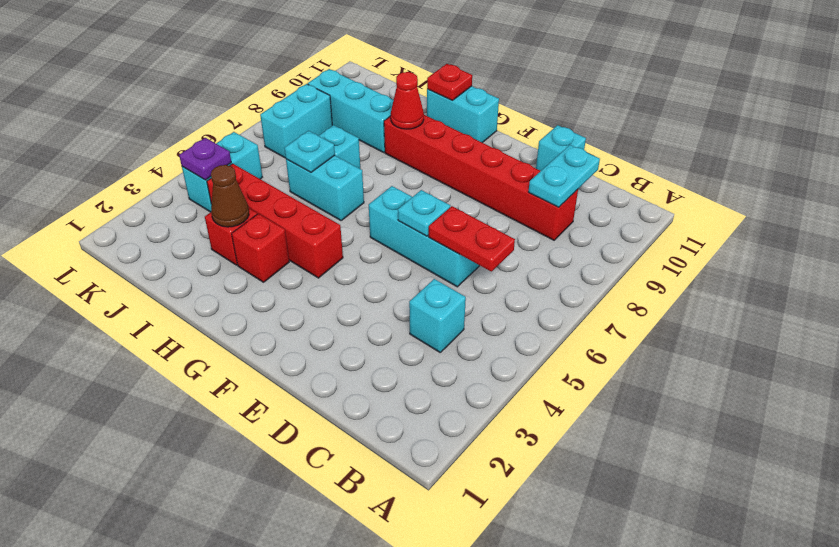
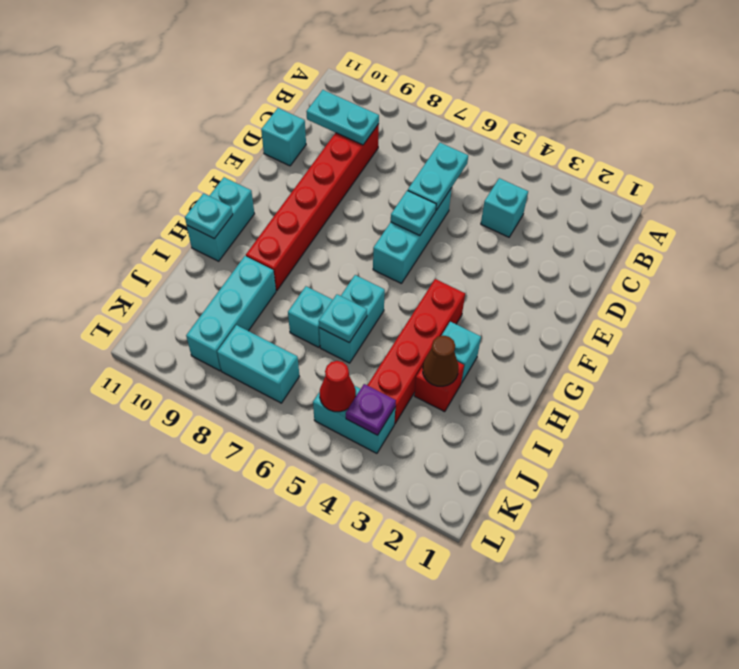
red 1x2 plate [429,206,515,271] -> cyan 1x2 plate [408,143,468,210]
red 1x1 brick [232,214,289,282] -> cyan 1x1 brick [442,322,481,383]
red 1x1 cone [391,72,424,129] -> red 1x1 cone moved to [320,361,356,412]
red 1x1 plate [427,64,472,100] -> cyan 1x1 plate [185,193,233,239]

